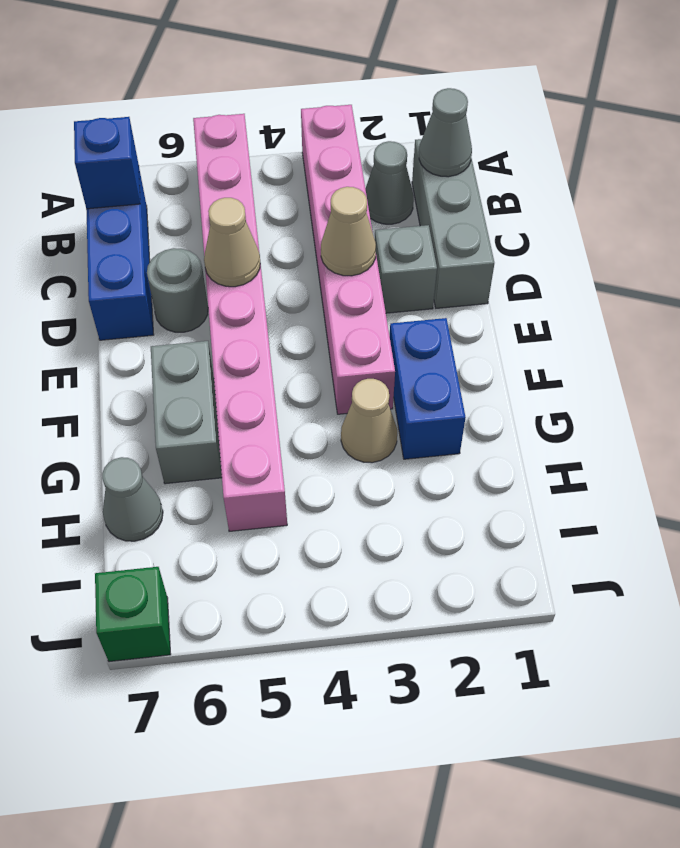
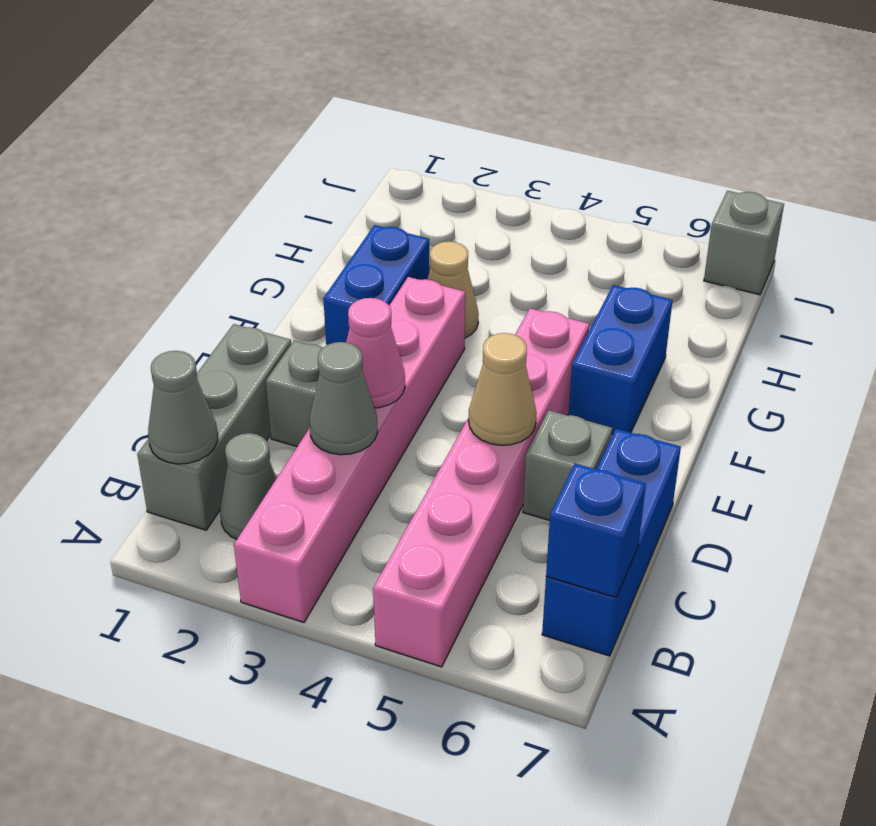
pink 1x8 brick [193,114,287,531] -> pink 1x6 brick [373,308,589,667]
tan 1x1 cone [321,187,376,276] -> pink 1x1 cone [346,298,405,408]
grey 1x1 round brick [147,248,208,332] -> grey 1x1 brick [523,410,612,520]
grey 1x2 brick [151,341,222,484] -> blue 1x2 brick [568,285,672,435]
grey 1x1 cone [102,457,163,541] -> grey 1x1 cone moved to [309,342,378,455]
green 1x1 brick [95,567,171,662] -> grey 1x1 brick [704,191,784,295]

